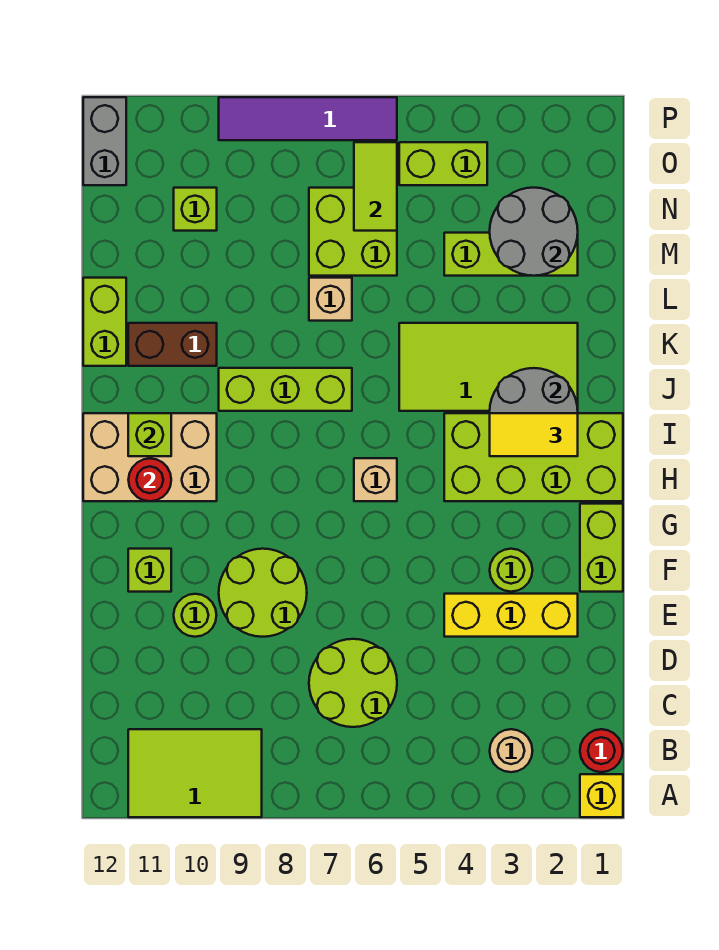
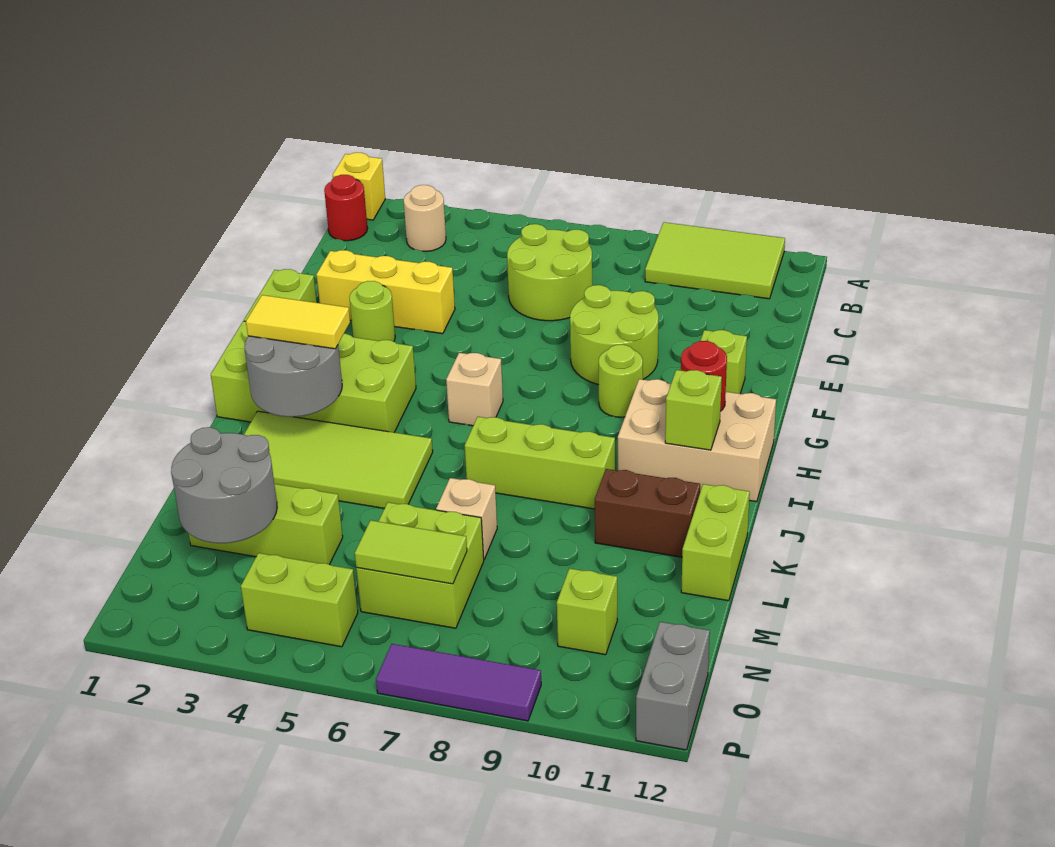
lime 1x1 round brick [174,594,217,637] -> lime 1x1 round brick moved to [599,345,643,417]
lime 1x2 tile [354,142,397,231] -> lime 1x2 tile turned to [355,520,467,584]
purple 1x4 tile [219,97,397,140] -> purple 1x3 tile [376,644,541,721]

